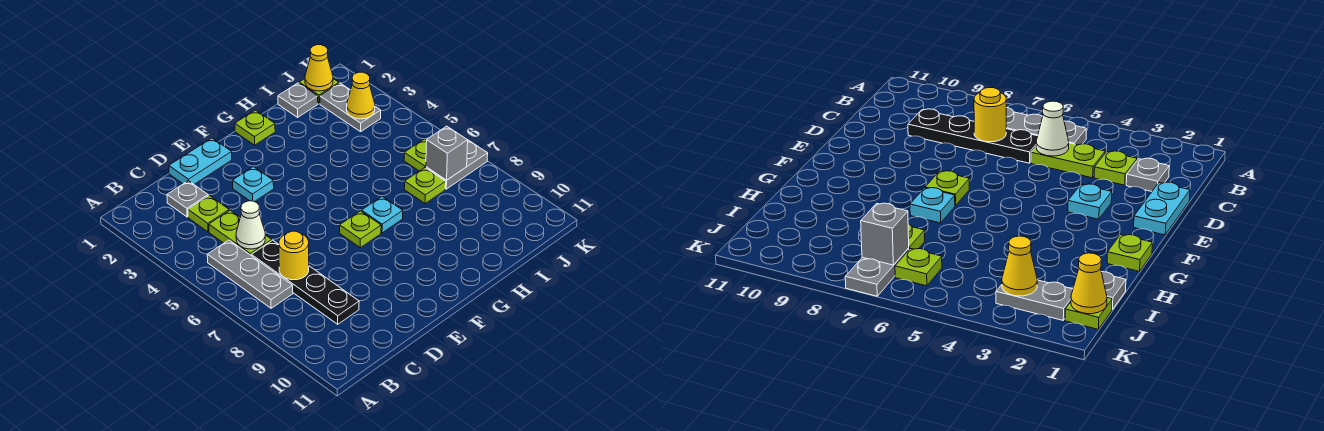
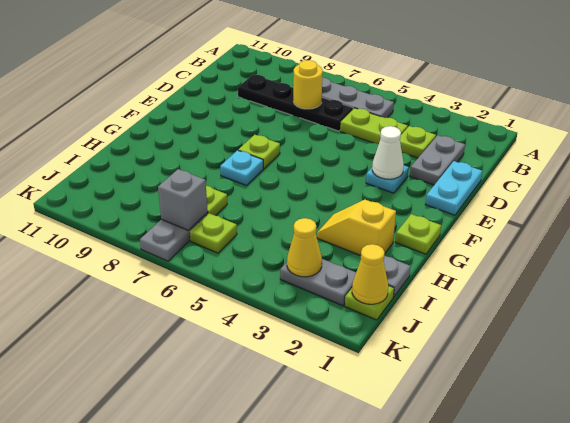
grey 1x1 plate [167,181,208,217] -> grey 1x2 plate [410,135,465,185]
white 1x1 cone [236,201,265,249] -> white 1x1 cone moved to [372,126,404,179]
none -> yellow 1x2 slope [317,200,396,256]

